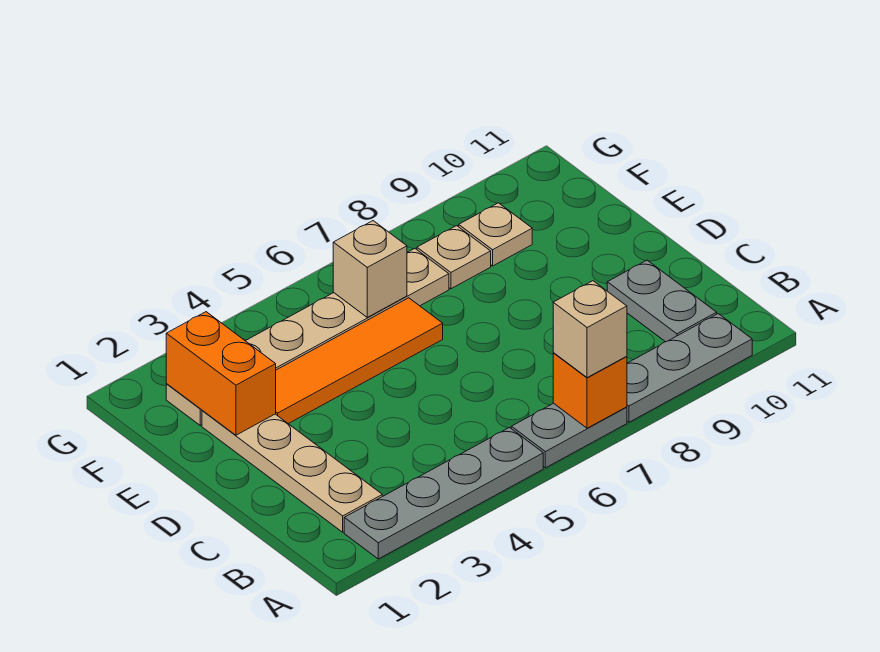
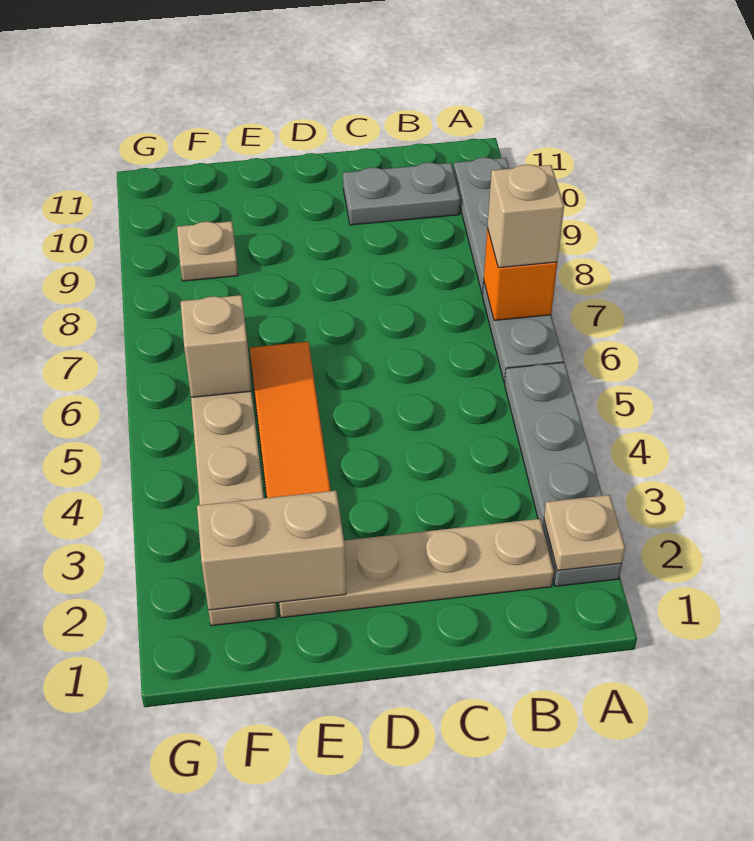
orange 1x2 brick [166,312,276,435] -> tan 1x2 brick [197,491,346,610]
tan 1x1 plate [417,226,491,289] -> tan 1x1 plate moved to [544,495,625,571]

